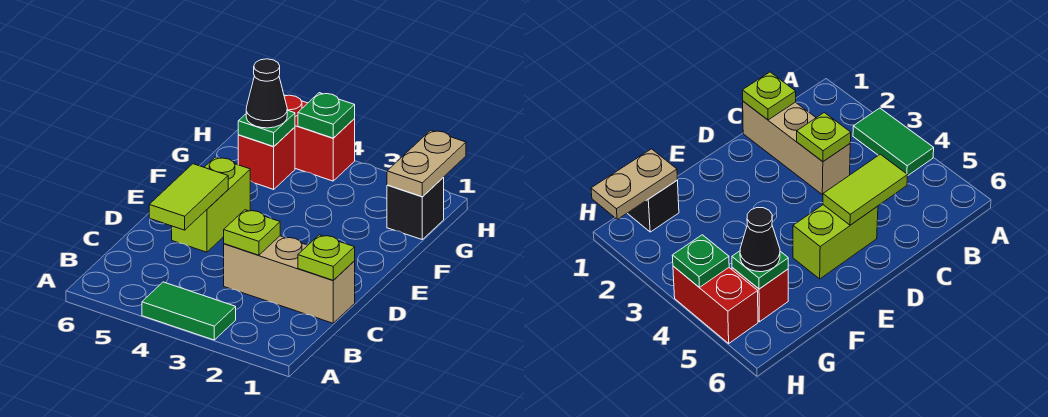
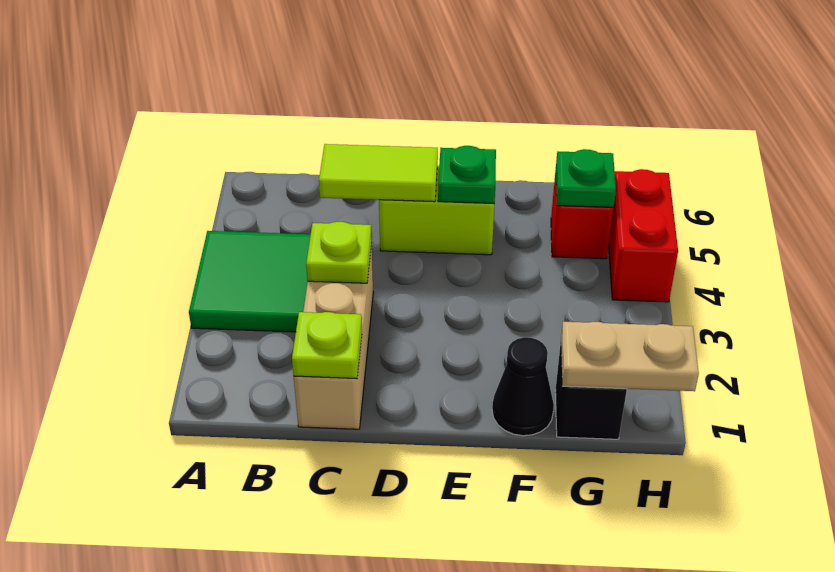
green 1x2 tile [142,282,236,340] -> green 2x2 tile [189,231,311,332]
black 1x1 cone [246,59,287,128] -> black 1x1 cone moved to [492,337,554,436]
green 1x1 plate [298,93,355,138] -> green 1x1 plate moved to [438,146,496,204]

